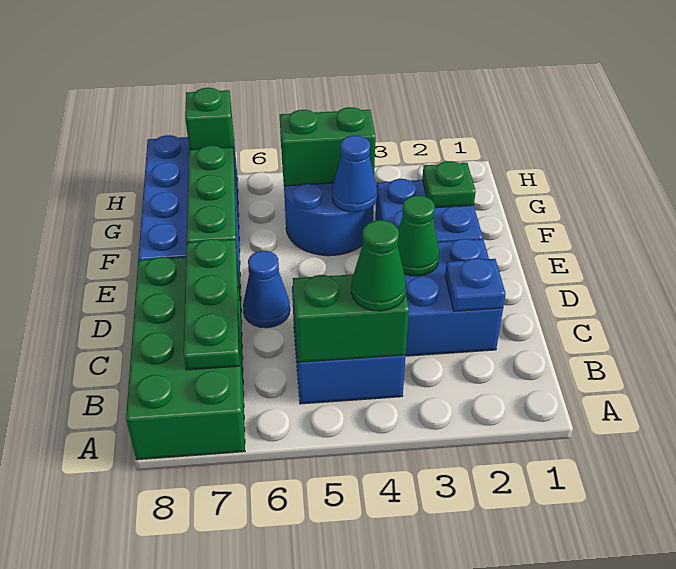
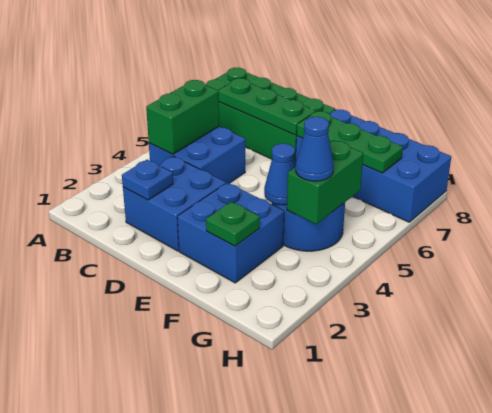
green 1x1 cone [351,220,406,311] -> none
green 1x1 cone [398,195,439,276] -> none
blue 1x1 cone [243,251,290,328] -> blue 1x1 cone moved to [296,117,334,181]
green 1x1 brick [185,88,234,152] -> none

